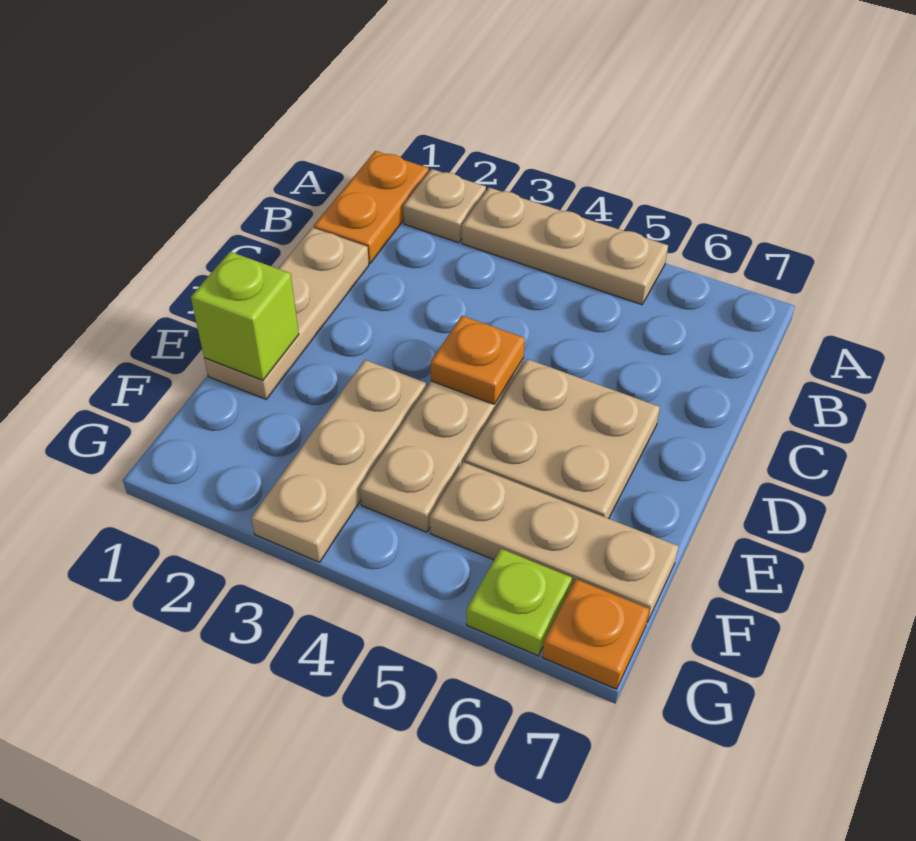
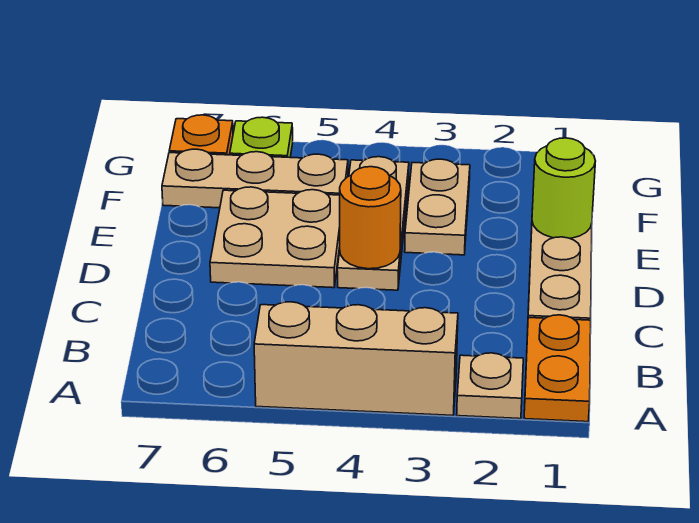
tan 1x3 plate [462,188,668,305] -> tan 1x3 brick [254,302,458,415]
orange 1x1 plate [430,316,525,404] -> orange 1x1 round brick [340,167,401,269]
lime 1x1 brick [191,252,299,380] -> lime 1x1 round brick [532,138,595,238]
tan 1x3 plate [251,360,426,562] -> tan 1x2 plate [405,159,470,255]

